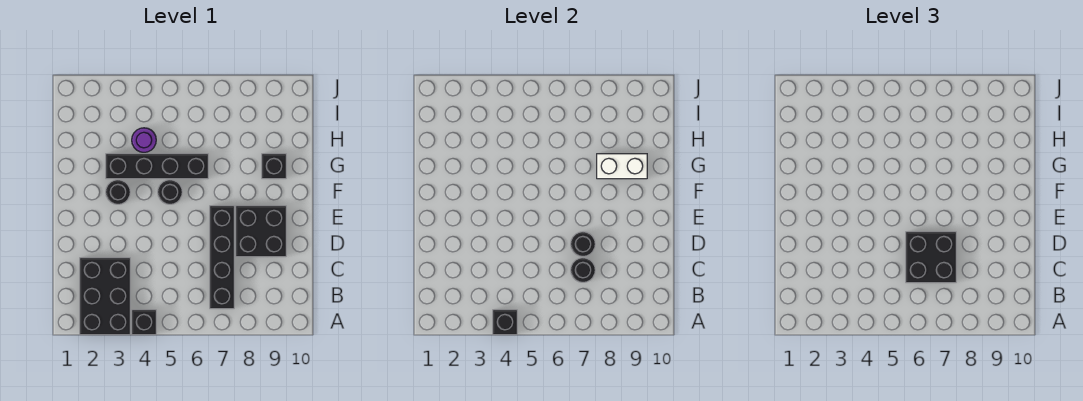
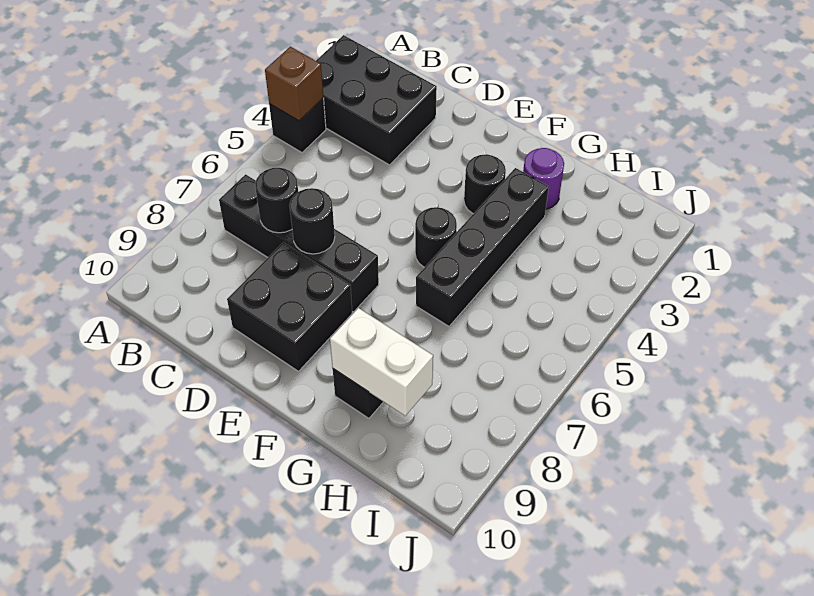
black 1x1 brick [493,310,517,335] -> brown 1x1 brick [265,47,323,121]
black 2x2 brick [906,232,956,283] -> none
white 1x2 brick [597,154,647,179] -> white 1x2 brick turned to [330,308,433,416]
purple 1x1 round brick [132,128,156,152] -> purple 1x1 round brick moved to [523,148,564,209]

